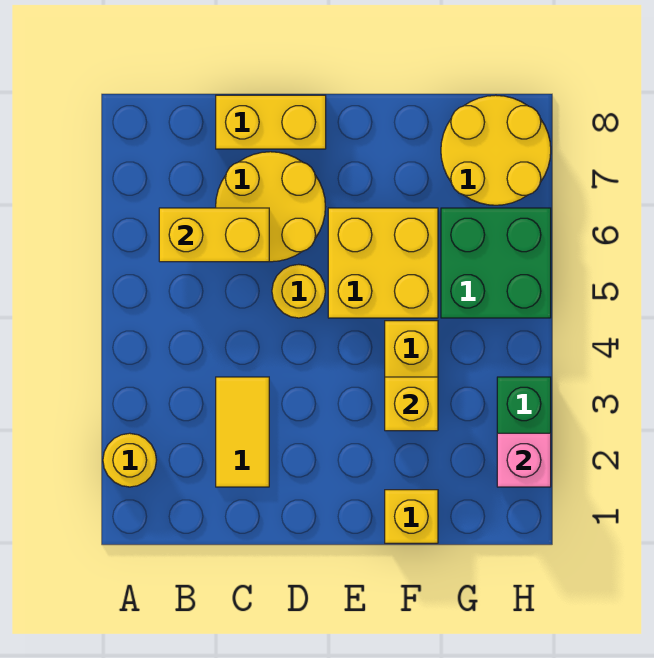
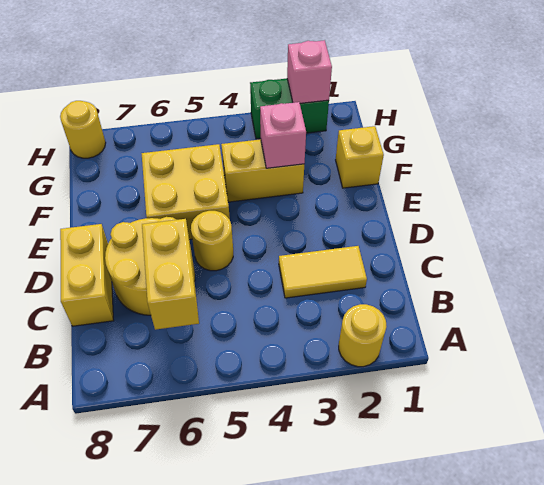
yellow 1x1 brick [385,377,438,431] -> pink 1x1 brick [260,102,306,168]
green 2x2 brick [441,208,551,318] -> none
yellow 2x2 round brick [441,95,551,205] -> yellow 1x1 round brick [60,101,106,158]

